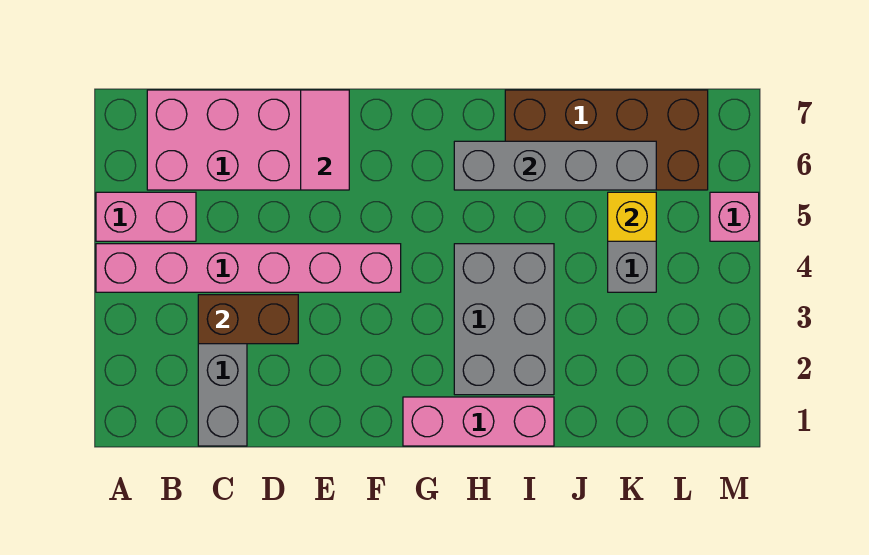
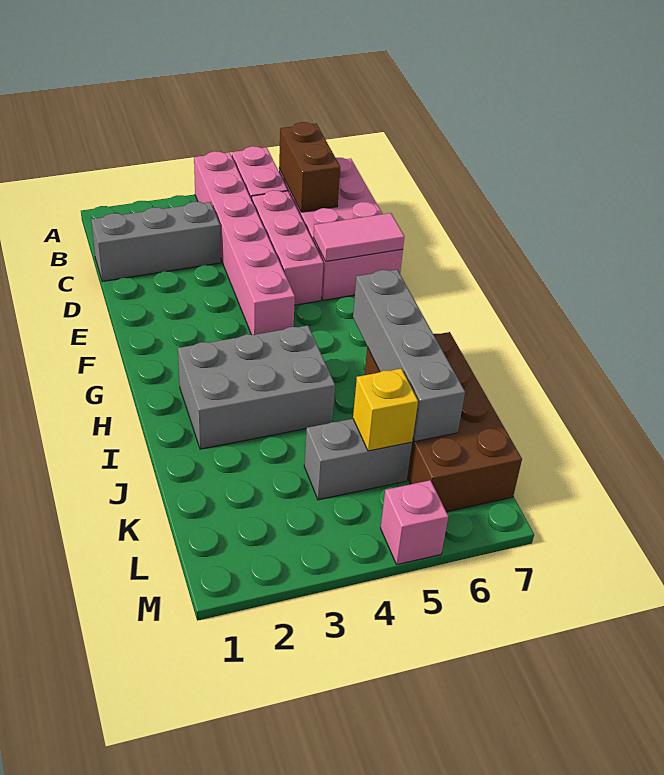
brown 1x2 brick [198,295,298,344] -> brown 1x2 brick moved to [279,122,340,212]
pink 1x3 brick [403,397,554,446] -> pink 1x3 brick moved to [252,190,323,305]

